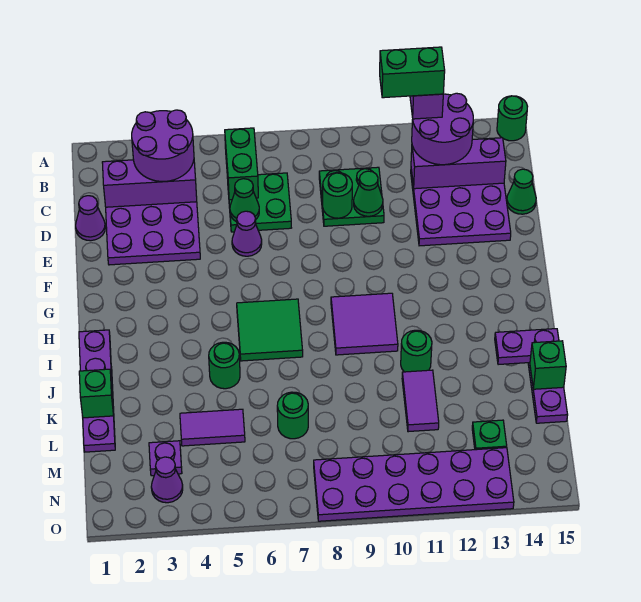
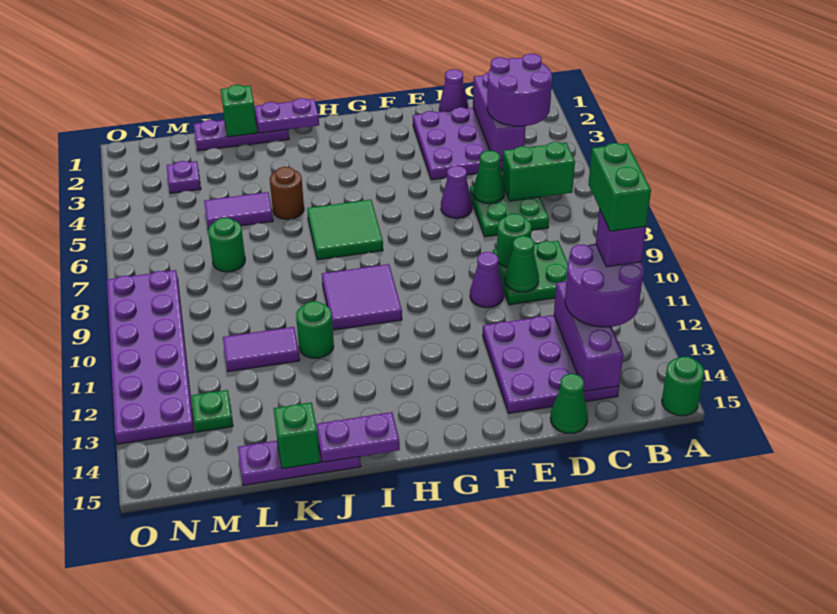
green 1x1 round brick [209,342,240,389] -> brown 1x1 round brick [270,167,304,219]
purple 1x2 plate [495,329,559,365] -> purple 1x2 plate turned to [316,412,400,462]
purple 1x2 tile [180,409,245,446] -> purple 1x2 tile turned to [204,192,273,229]
purple 1x1 cone [151,457,183,503] -> purple 1x1 cone moved to [470,252,504,308]

